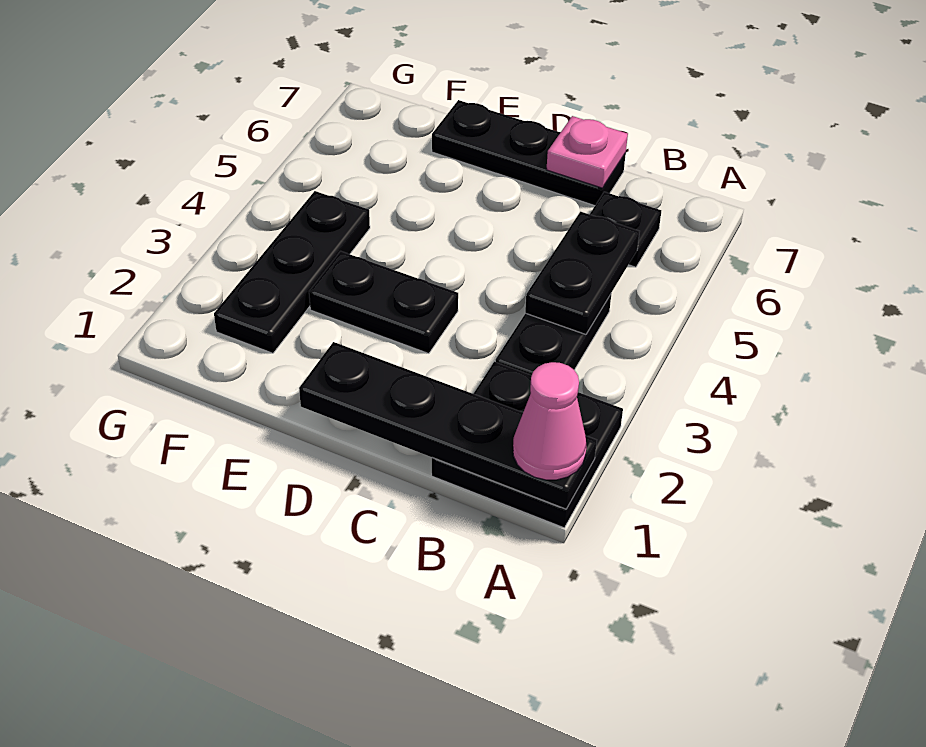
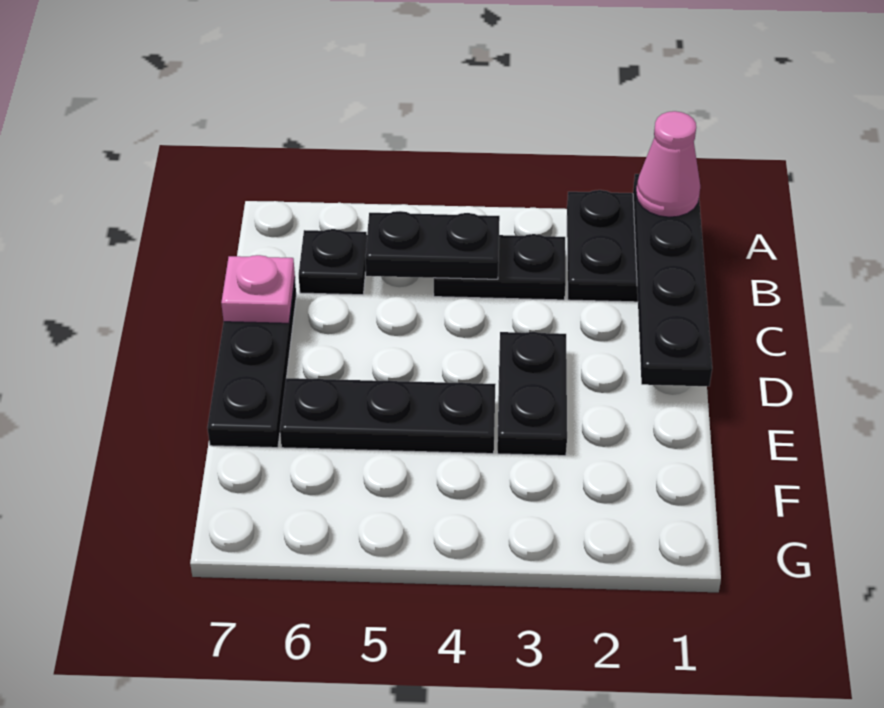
black 1x3 plate [214,191,370,353] -> black 1x3 plate moved to [280,378,496,454]

